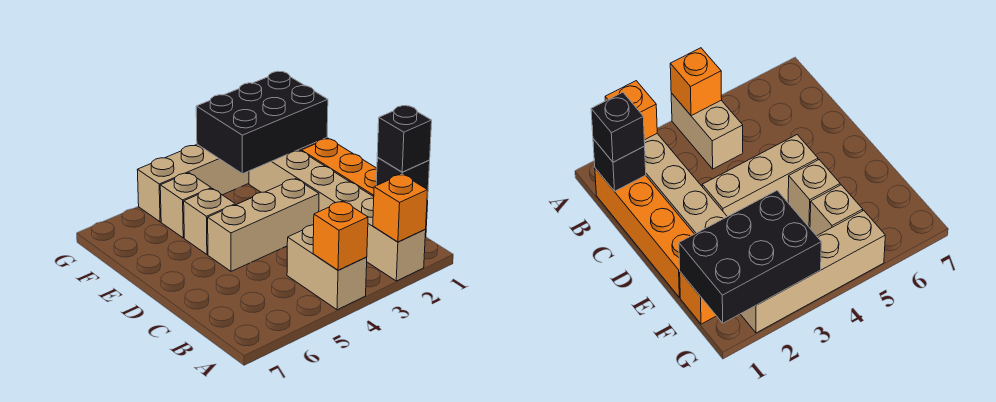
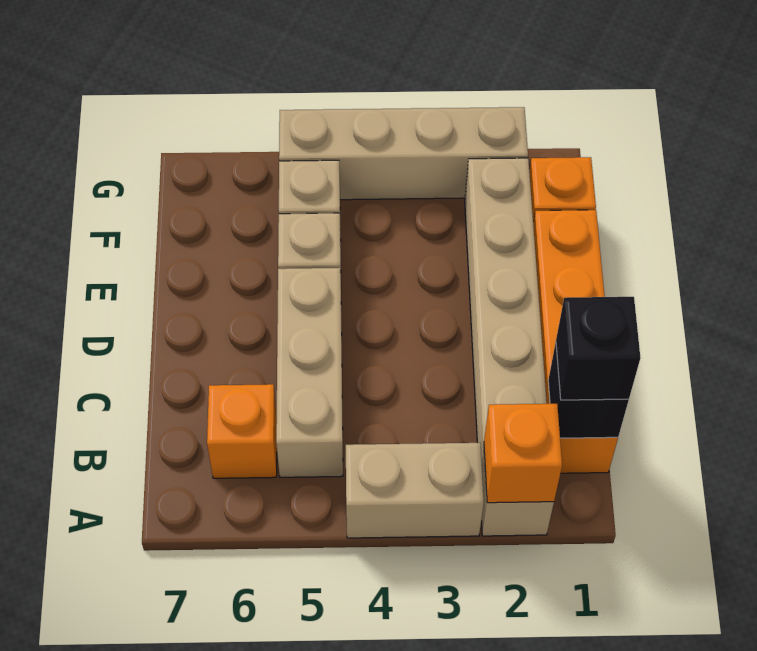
tan 1x2 brick [287,225,367,310] -> tan 1x2 brick turned to [346,443,484,538]
orange 1x1 brick [313,201,368,270] -> orange 1x1 brick moved to [207,384,277,478]
tan 1x3 brick [208,179,319,271] -> tan 1x3 brick turned to [276,268,343,477]
black 2x3 brick [196,71,328,174] -> none

